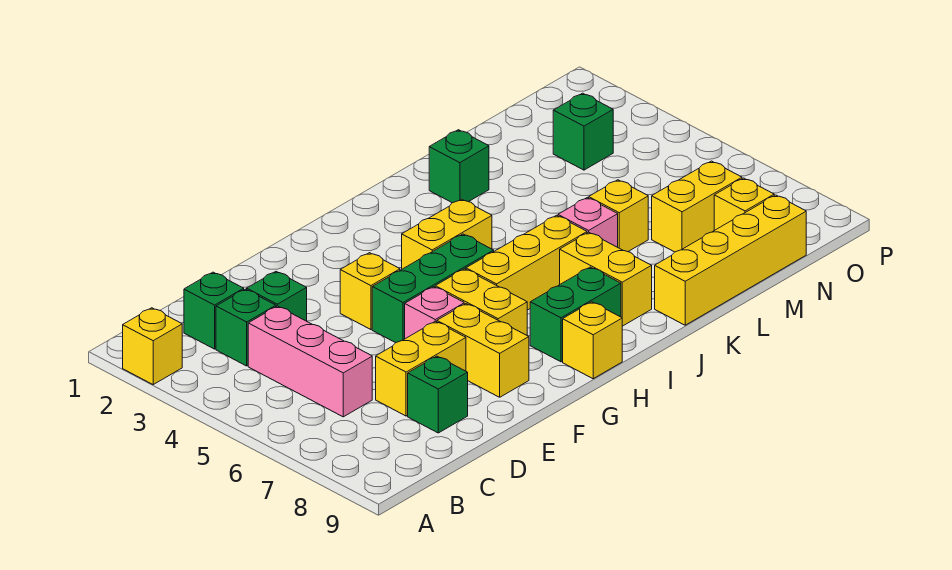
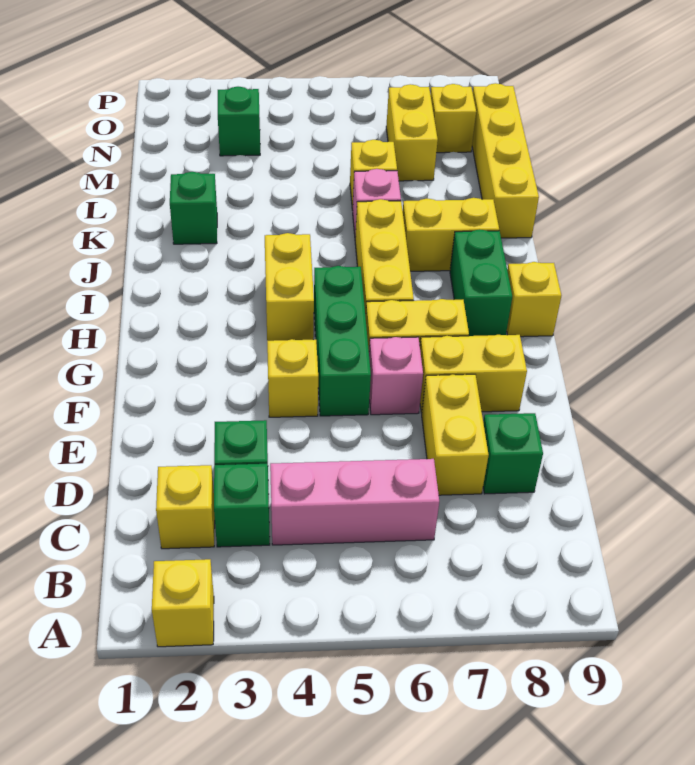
green 1x1 brick [184,272,244,349] -> yellow 1x1 brick [156,465,215,549]

